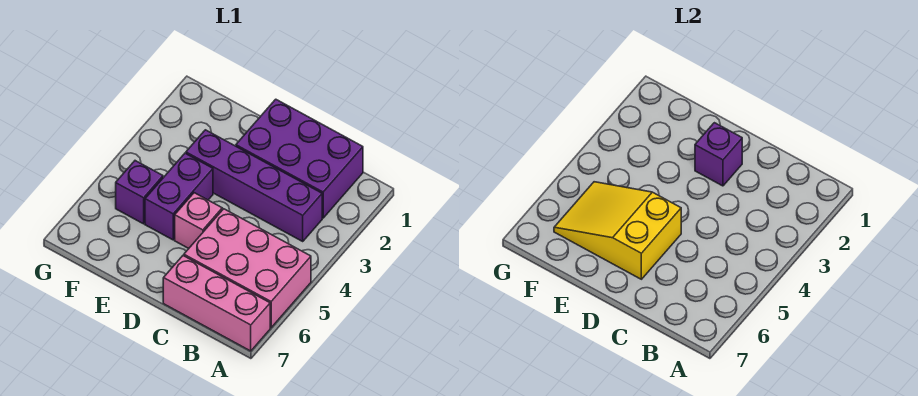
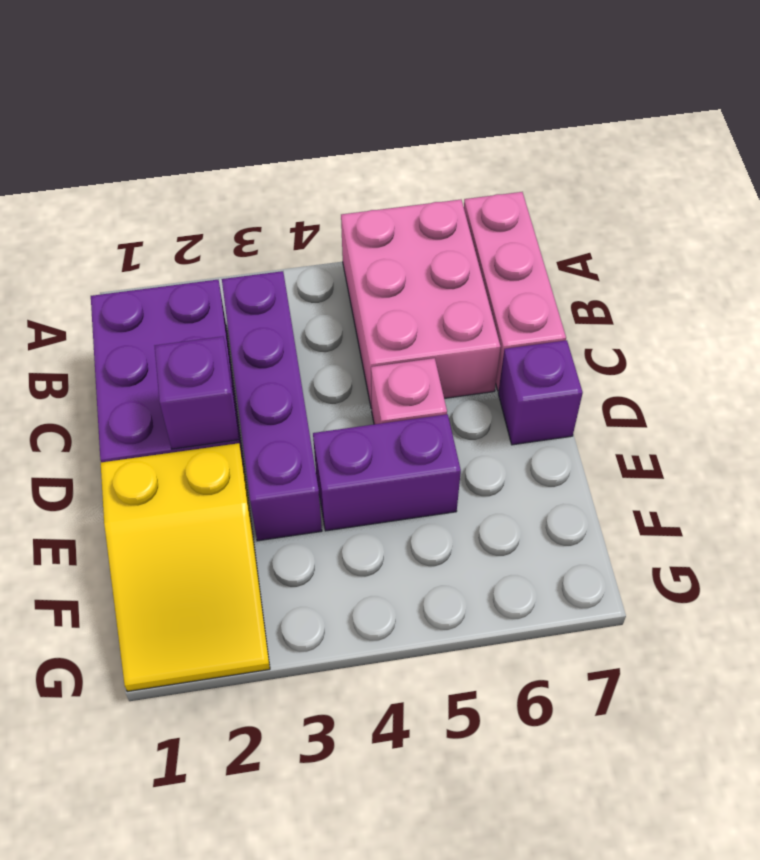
yellow 2x3 slope [554,182,681,279] -> yellow 2x3 slope moved to [101,443,270,691]
purple 1x1 brick [116,161,163,224] -> purple 1x1 brick moved to [498,340,583,445]

